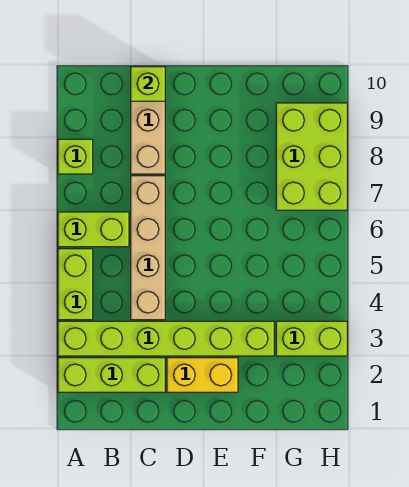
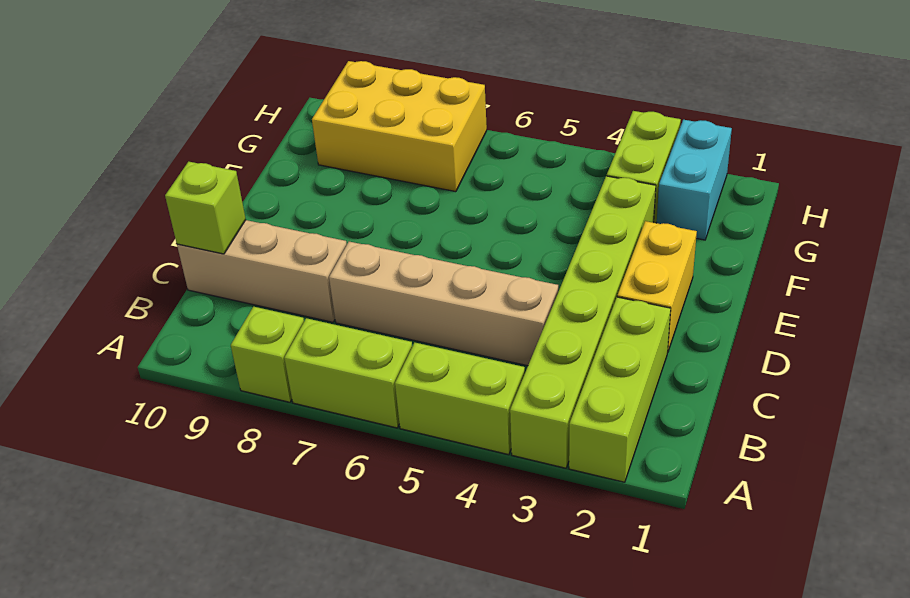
lime 1x2 brick [58,212,129,247] -> lime 1x2 brick turned to [284,318,412,428]
none -> cyan 1x2 brick [657,120,732,240]
lime 2x3 brick [276,103,347,210] -> yellow 2x3 brick [312,61,487,192]

